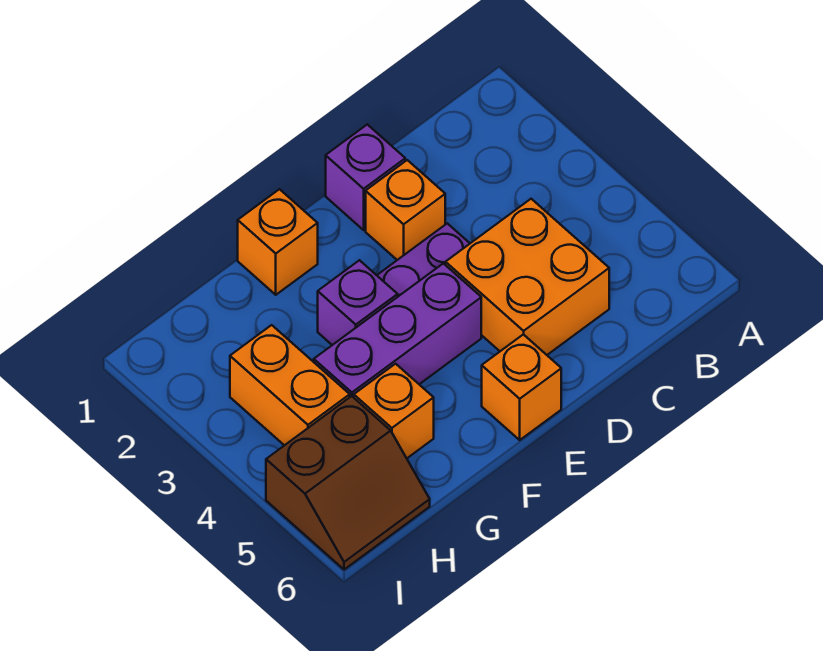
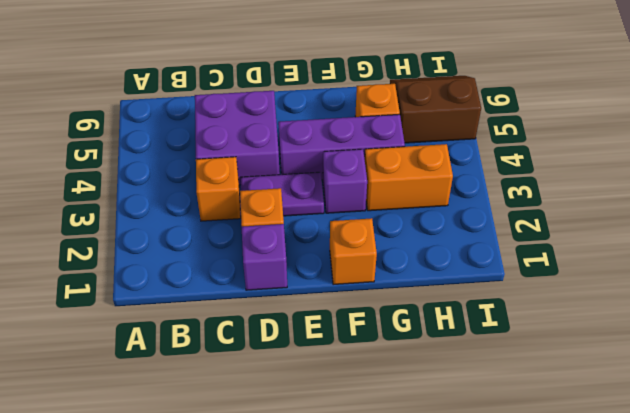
orange 2x2 brick [446,199,609,355] -> purple 2x2 brick [195,91,280,185]
orange 1x1 brick [482,334,561,440] -> orange 1x1 brick moved to [196,157,241,221]
orange 1x2 brick [230,325,350,445] -> orange 1x2 brick turned to [365,144,453,211]

